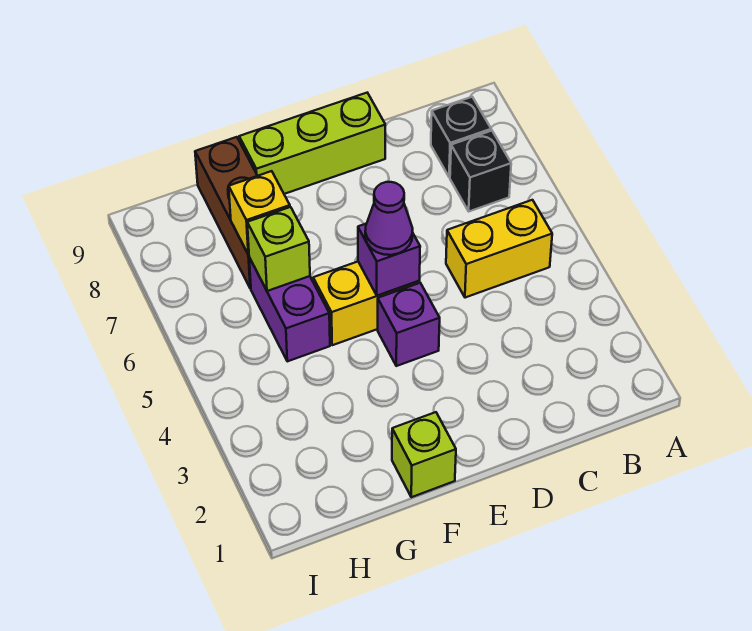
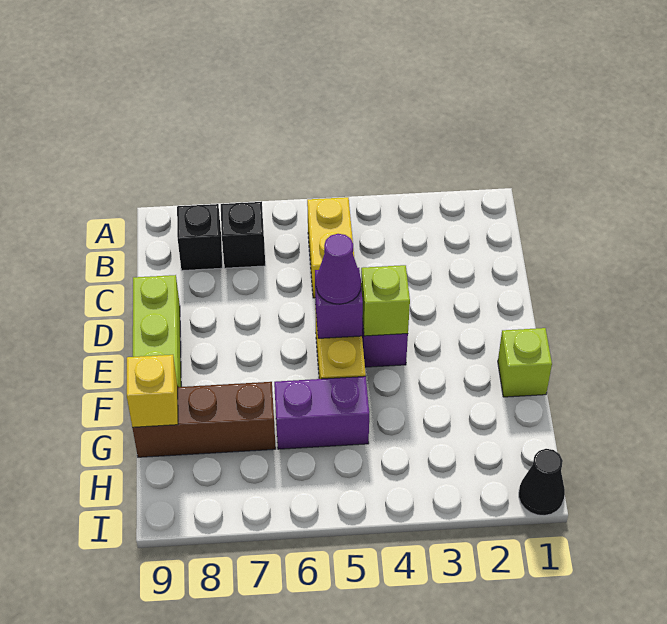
lime 1x1 brick [247,207,310,291] -> lime 1x1 brick moved to [361,265,410,336]
yellow 1x1 brick [229,171,290,255] -> yellow 1x1 brick moved to [127,355,178,427]
none -> black 1x1 cone [519,449,565,516]

